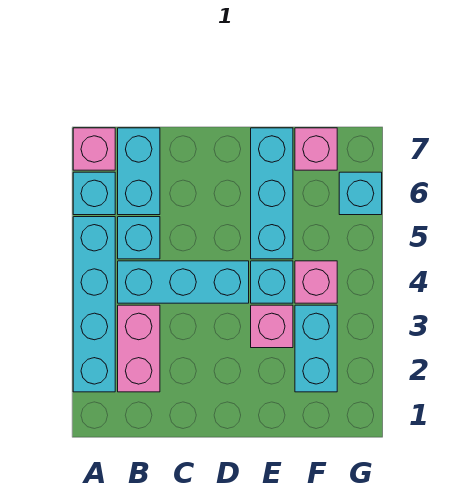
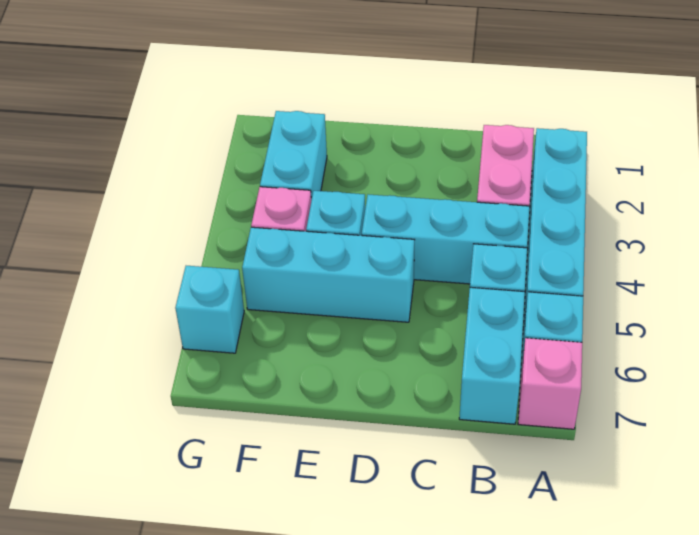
pink 1x1 brick [251,305,293,348] -> none
cyan 1x3 brick [251,128,293,259] -> cyan 1x3 brick turned to [242,227,414,322]
pink 1x1 brick [295,128,337,170] -> none

